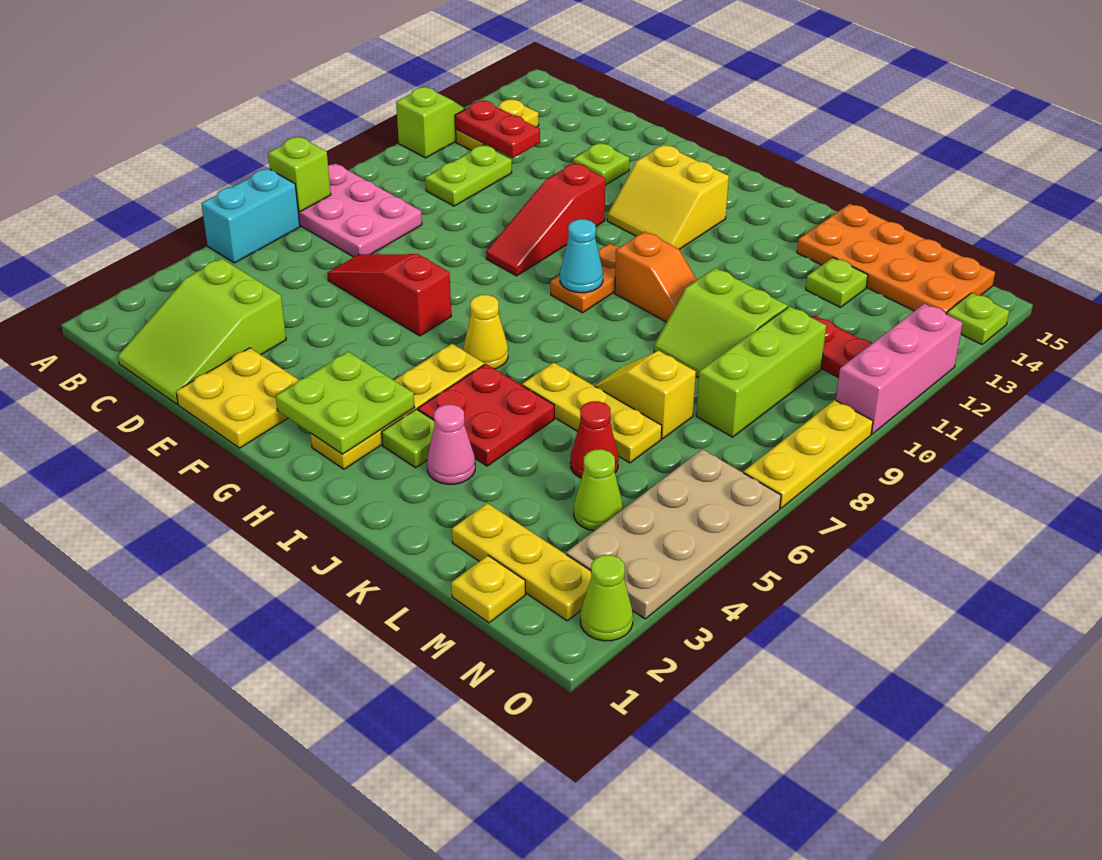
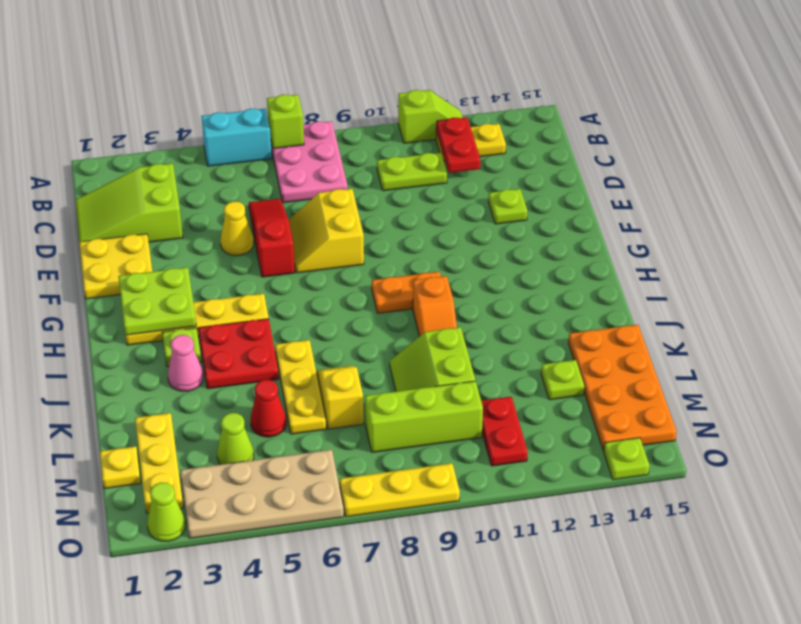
red 1x3 slope [486,163,605,276] -> none
yellow 2x2 slope [607,145,729,249] -> yellow 2x2 slope moved to [289,189,364,273]
yellow 1x1 cone [463,295,508,369] -> yellow 1x1 cone moved to [220,202,254,255]
cyan 1x1 cone [560,219,603,293] -> none
pink 1x3 brick [836,304,963,434] -> none

